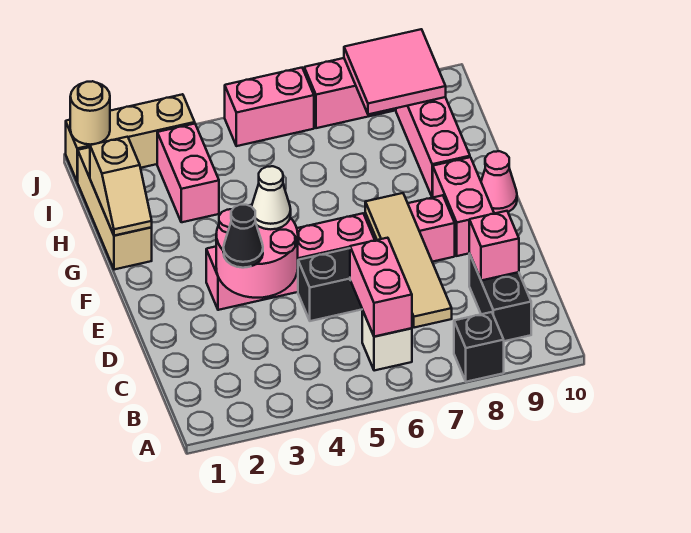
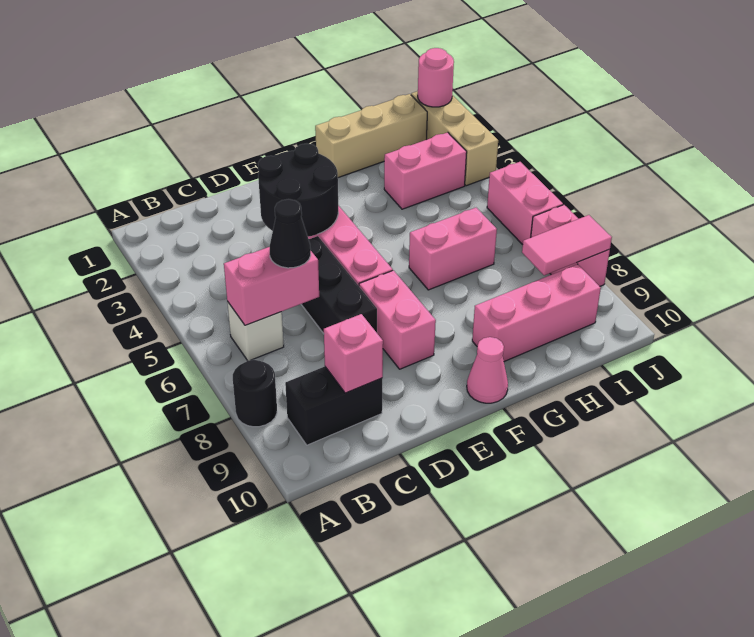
black 1x1 brick [454,312,504,382] -> black 1x1 round brick [233,360,277,427]
tan 1x4 tile [365,193,452,328] -> none
pink 2x2 round brick [216,205,298,298] -> black 2x2 round brick [258,144,339,237]
black 1x1 cone [223,205,263,268] -> black 1x1 cone moved to [270,199,311,268]
white 1x1 cone [252,166,291,229] -> none
pink 1x2 brick [433,157,494,256] -> pink 1x2 brick moved to [409,208,497,290]
tan 1x2 slope [90,137,152,236] -> none
pink 2x2 tile [344,29,446,114] -> pink 1x2 tile [522,215,612,275]
tan 1x1 round brick [70,81,110,145] -> pink 1x1 round brick [418,48,454,107]

